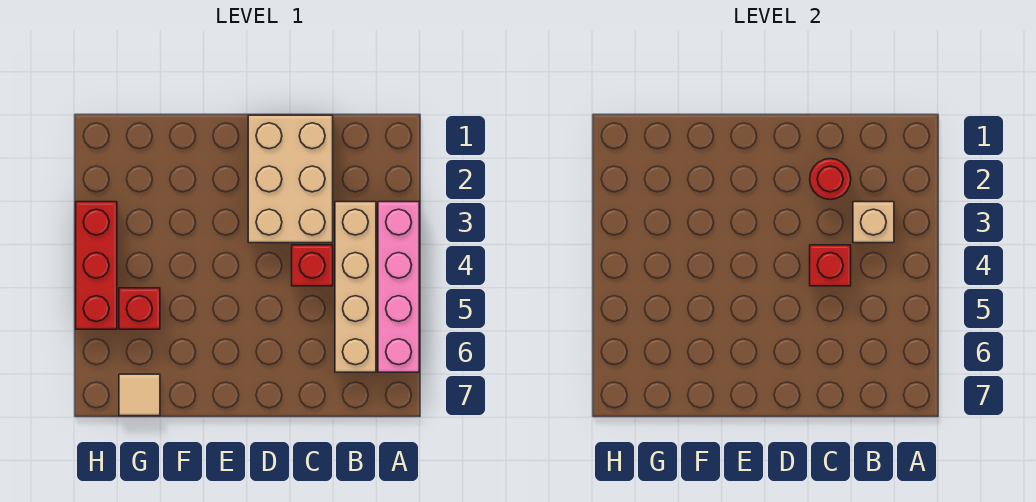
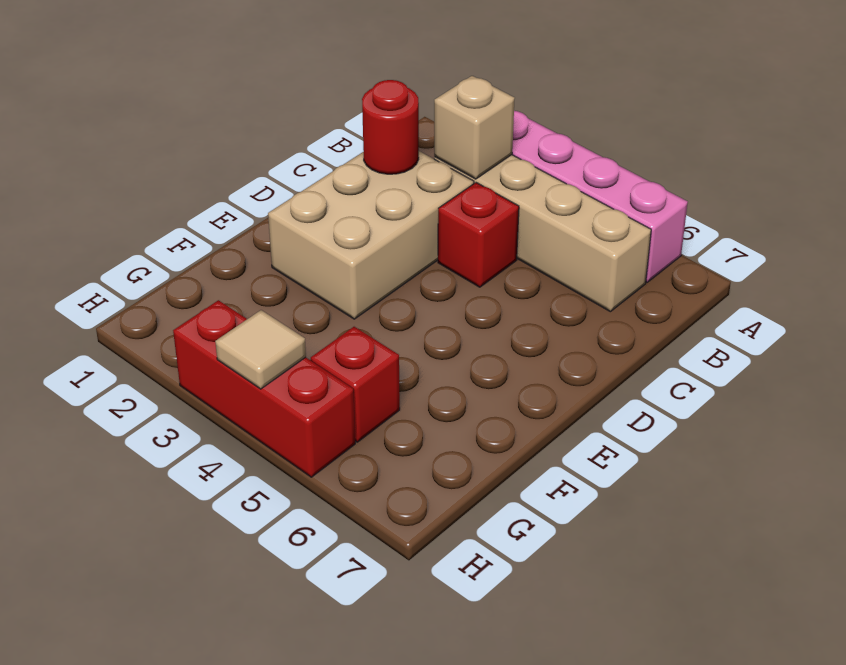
tan 2x3 brick [248,115,333,243] -> tan 2x3 brick turned to [268,151,474,319]
red 1x1 brick [810,245,851,286] -> none
tan 1x1 tile [119,374,160,416] -> tan 1x1 tile moved to [215,310,306,389]

